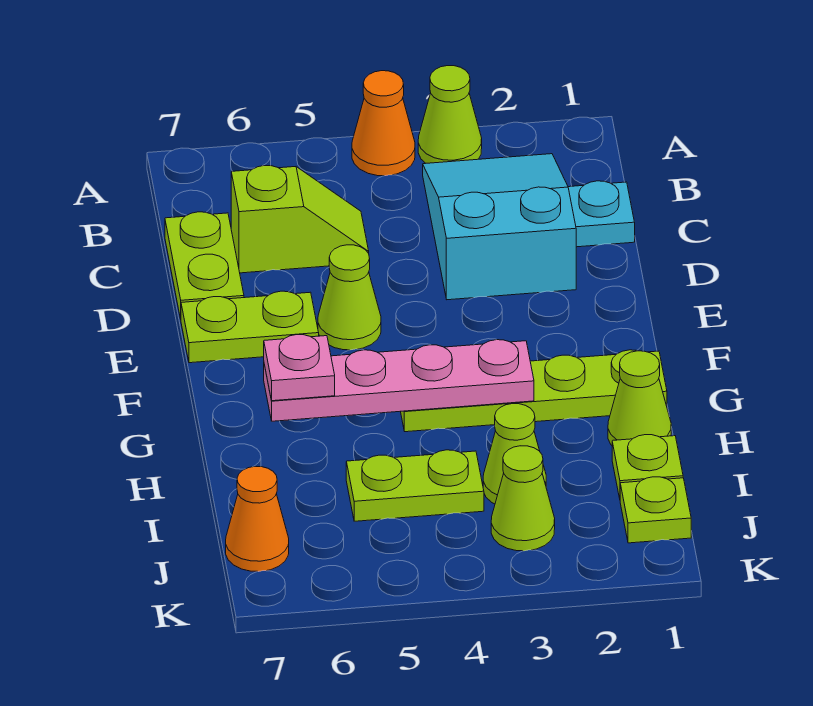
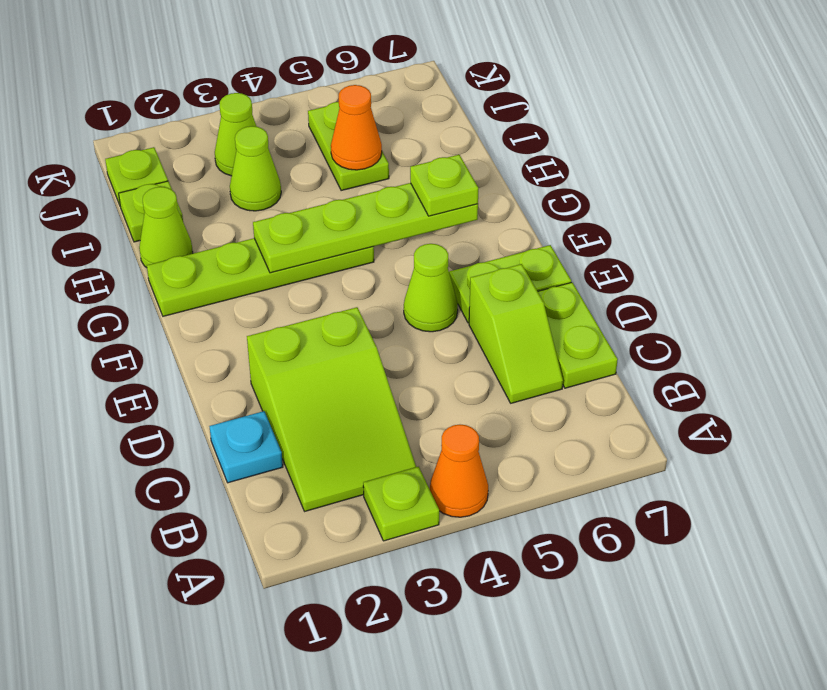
lime 1x1 cone [418,66,482,163] -> lime 1x1 plate [363,467,439,541]
cyan 2x3 slope [423,154,576,300] -> lime 2x3 slope [247,307,416,511]
lime 1x2 slope [231,166,369,273] -> lime 1x2 slope turned to [469,264,563,403]
pink 1x4 plate [264,340,534,421] -> lime 1x4 plate [253,183,478,273]
pink 1x1 plate [264,335,335,401] -> lime 1x1 plate [410,155,479,216]
lime 1x2 plate [346,450,484,521] -> lime 1x2 plate turned to [308,102,389,191]
orange 1x1 cone [226,466,289,572] -> orange 1x1 cone moved to [331,85,382,170]

